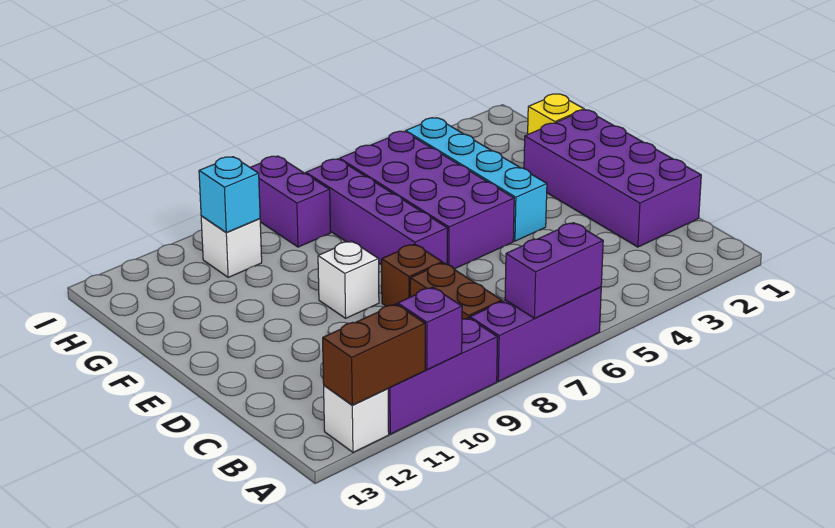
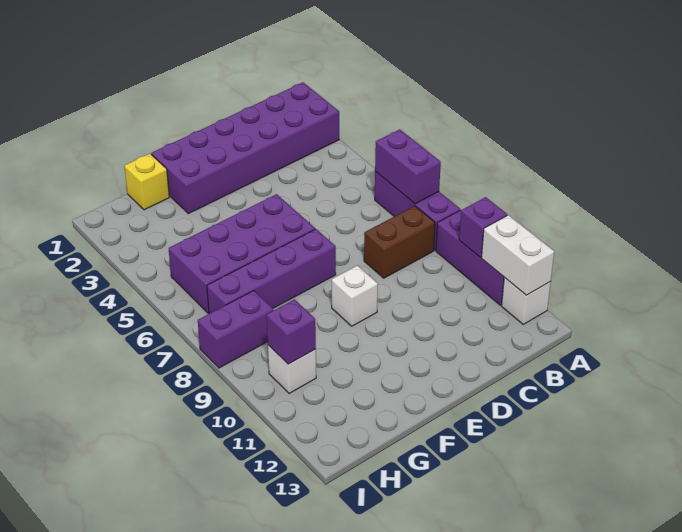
brown 1x2 brick [323,304,425,405] -> white 1x2 brick [482,215,554,295]
purple 2x4 brick [524,110,701,247] -> purple 2x6 brick [151,82,339,214]
brown 1x1 brick [382,244,442,306] -> none
cyan 1x4 brick [406,118,547,241] -> none
cyan 1x1 brick [199,157,260,232] -> purple 1x1 brick [267,300,316,364]

